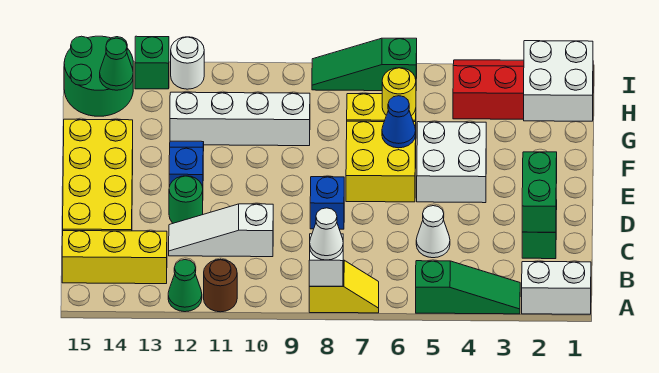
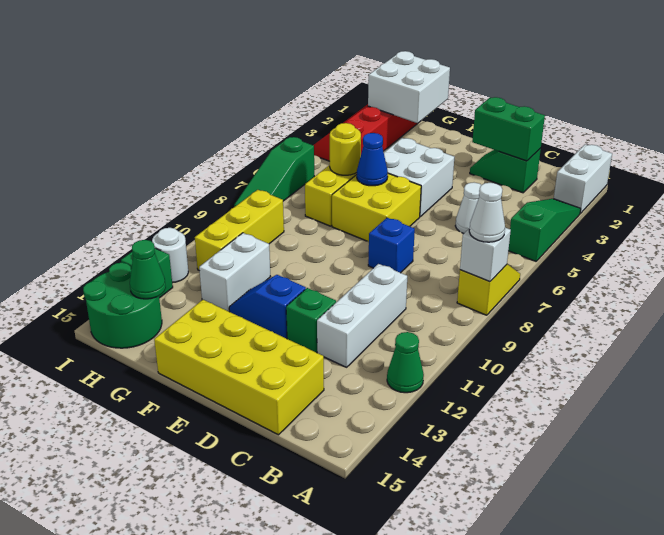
brown 1x1 round brick [204,259,237,312] -> none
yellow 1x3 brick [62,231,167,284] -> yellow 1x3 brick moved to [195,190,284,270]
white 1x3 slope [169,204,273,257] -> white 1x3 brick [317,264,407,367]
green 1x1 round brick [169,176,203,223] -> green 1x1 brick [286,288,336,353]
white 1x4 brick [170,92,310,146] -> white 1x2 brick [199,233,271,311]

